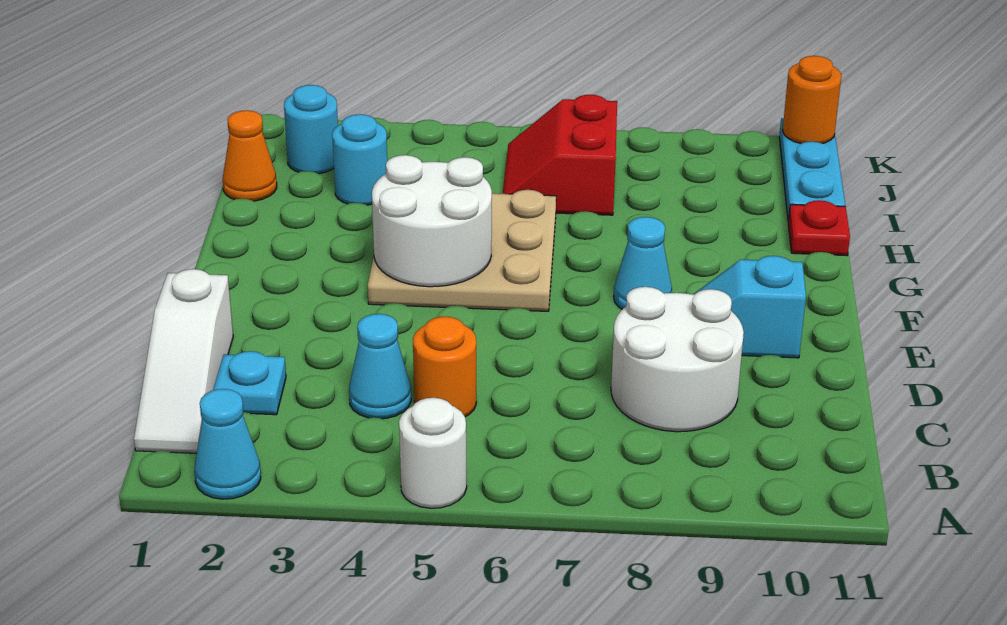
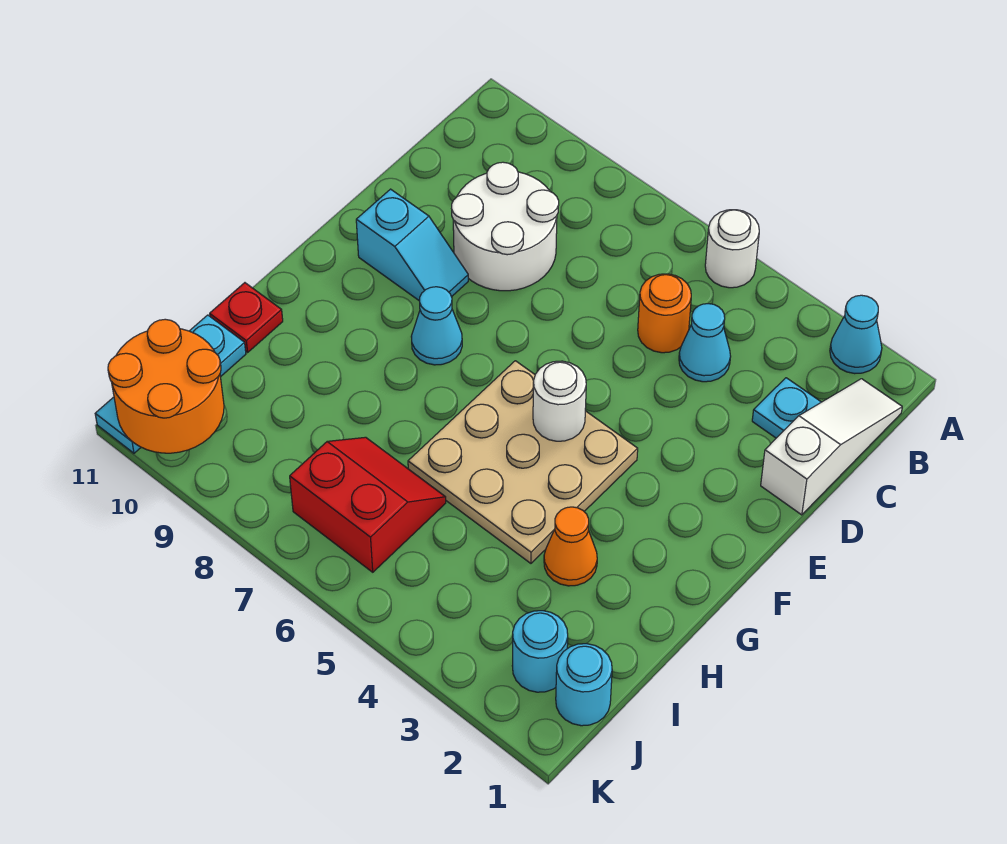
white 2x2 round brick [372,155,492,287] -> white 1x1 round brick [533,361,586,441]
orange 1x1 cone [223,110,277,201] -> orange 1x1 cone moved to [544,507,597,586]
cyan 1x1 round brick [332,114,387,205] -> cyan 1x1 round brick moved to [556,644,612,726]
red 2x2 slope [503,95,617,215] -> red 2x2 slope turned to [290,437,446,572]
orange 1x1 round brick [783,56,841,143] -> orange 2x2 round brick [108,319,224,453]

